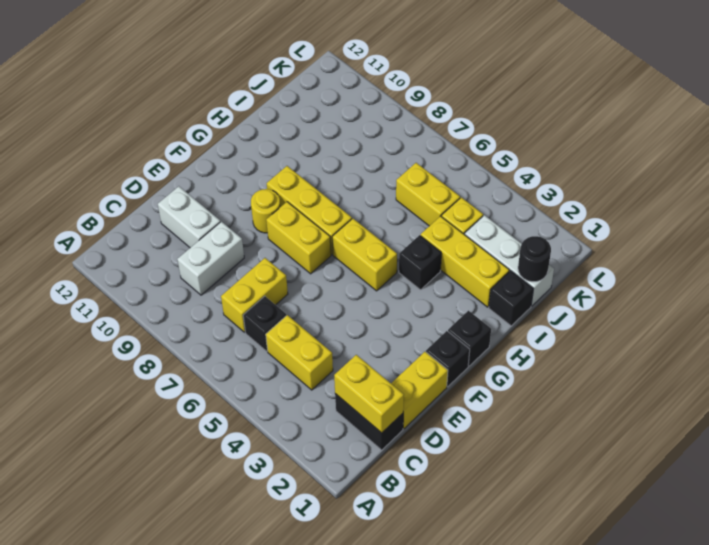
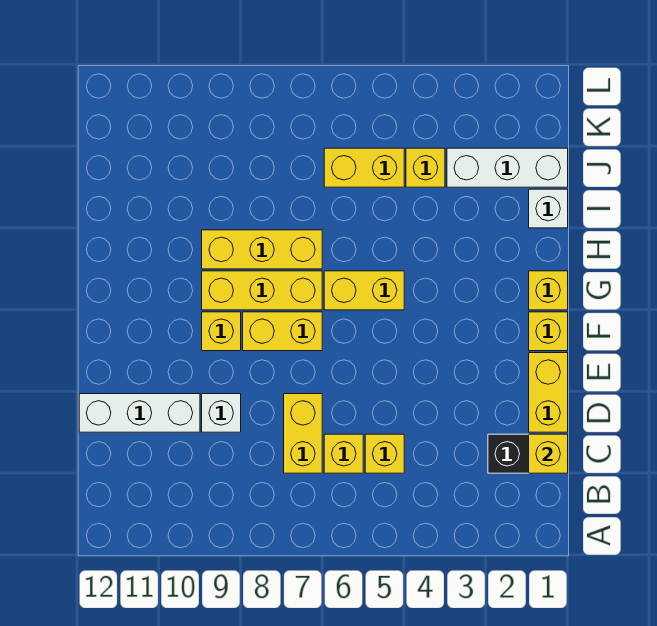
yellow 1x2 brick [334,355,404,433] -> yellow 1x1 brick [529,434,568,473]
yellow 1x2 brick [266,315,333,390] -> yellow 1x1 brick [365,434,404,473]
black 1x1 brick [243,296,286,351] -> yellow 1x1 brick [324,434,363,473]
white 1x2 brick [177,222,244,295] -> white 1x1 brick [202,394,241,432]
white 1x2 brick [158,186,221,248] -> white 1x3 brick [79,394,200,432]
black 1x1 brick [426,331,470,387] -> yellow 1x1 brick [529,312,568,351]
yellow 1x1 round brick [251,189,280,233] -> yellow 1x1 brick [202,312,241,351]
black 1x1 brick [448,311,491,366] -> yellow 1x1 brick [529,271,568,310]
black 1x1 brick [399,235,441,290] -> none
black 1x1 brick [489,271,533,326] -> white 1x1 brick [529,189,568,228]
yellow 1x3 brick [420,216,509,307] -> yellow 1x3 brick moved to [202,230,322,269]
black 1x1 round brick [518,236,551,282] -> none

